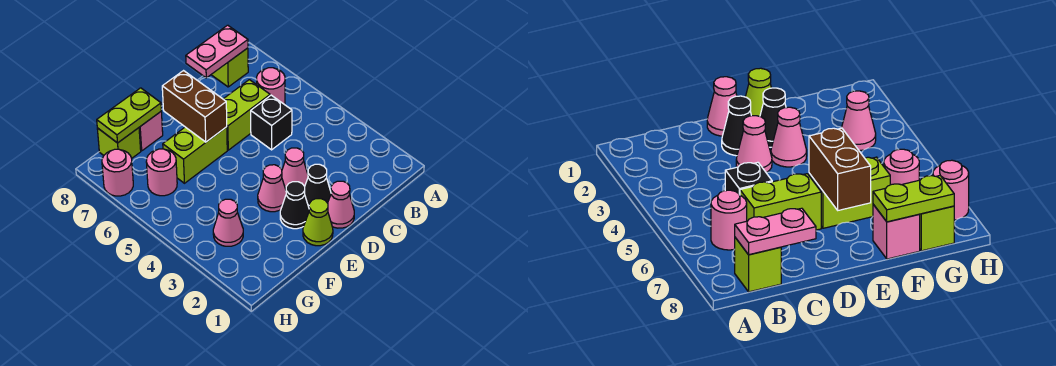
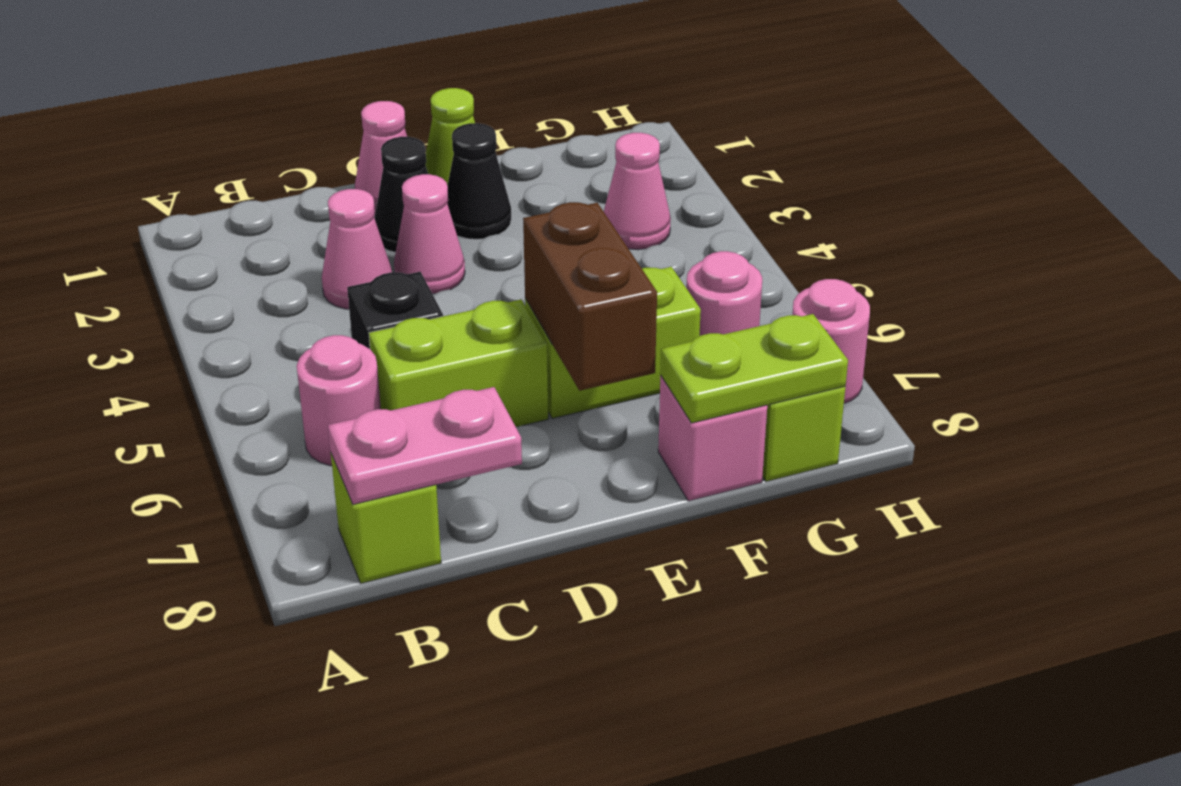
pink 1x1 cone [258,165,286,212] -> pink 1x1 cone moved to [322,189,392,309]

